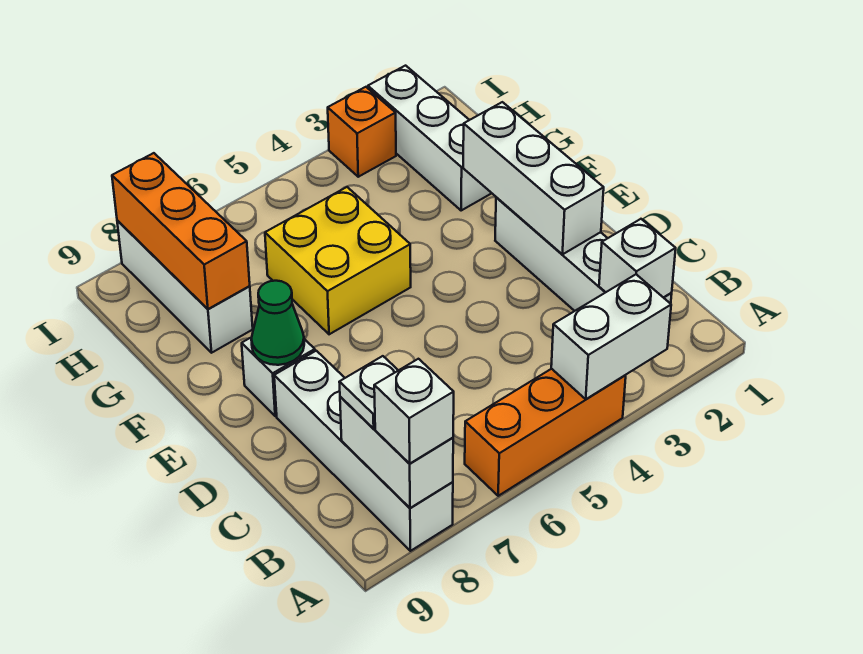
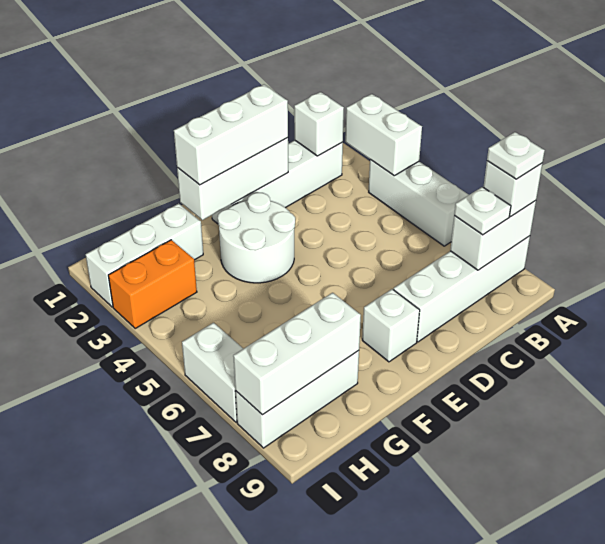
orange 1x3 brick [465,369,626,496] -> white 1x3 brick [369,160,469,246]
none -> white 1x1 plate [487,132,545,179]
none -> white 1x3 brick [174,85,288,185]
none -> white 2x2 round brick [218,193,295,283]
green 1x1 cone [251,281,304,365] -> none
yellow 2x2 brick [265,187,411,334] -> none
orange 1x3 brick [112,153,250,309] -> white 1x3 brick [233,293,361,415]
orange 1x1 brick [328,87,396,177] -> orange 1x2 brick [108,240,197,328]
none -> white 1x2 brick [182,323,243,422]

